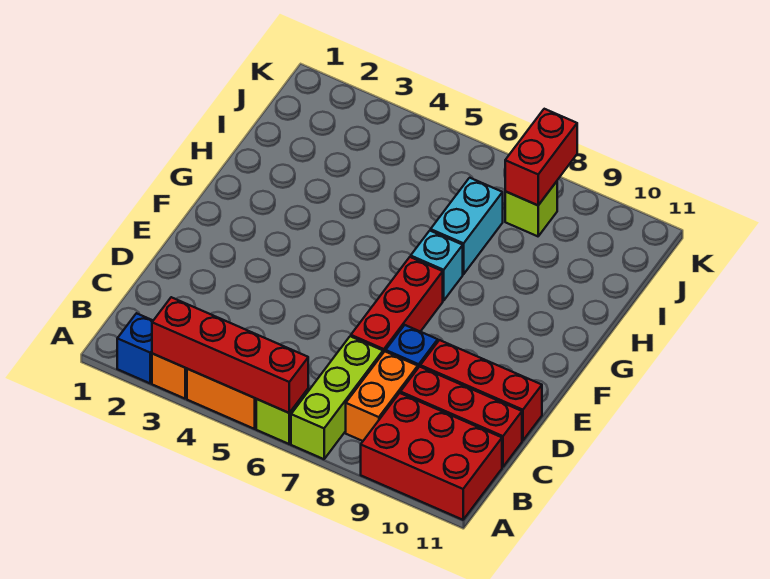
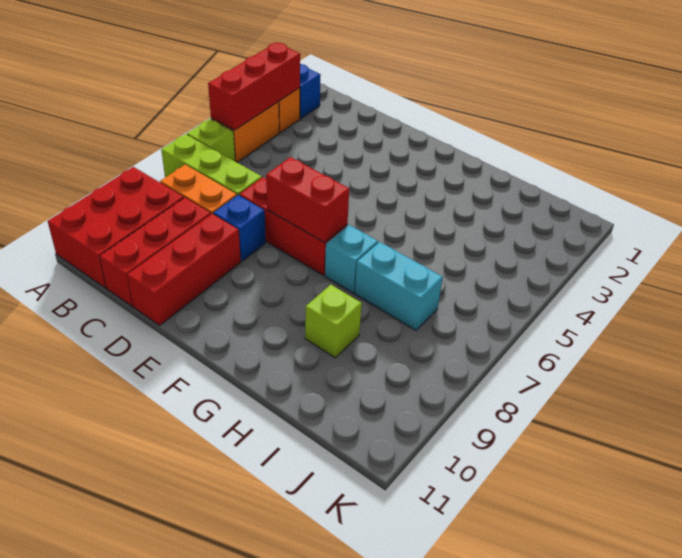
red 1x4 brick [152,297,308,413] -> red 1x3 brick [208,42,300,130]
lime 1x1 brick [505,181,557,236] -> lime 1x1 brick moved to [305,285,362,358]
red 1x2 brick [505,109,577,205] -> red 1x2 brick moved to [266,157,349,243]

